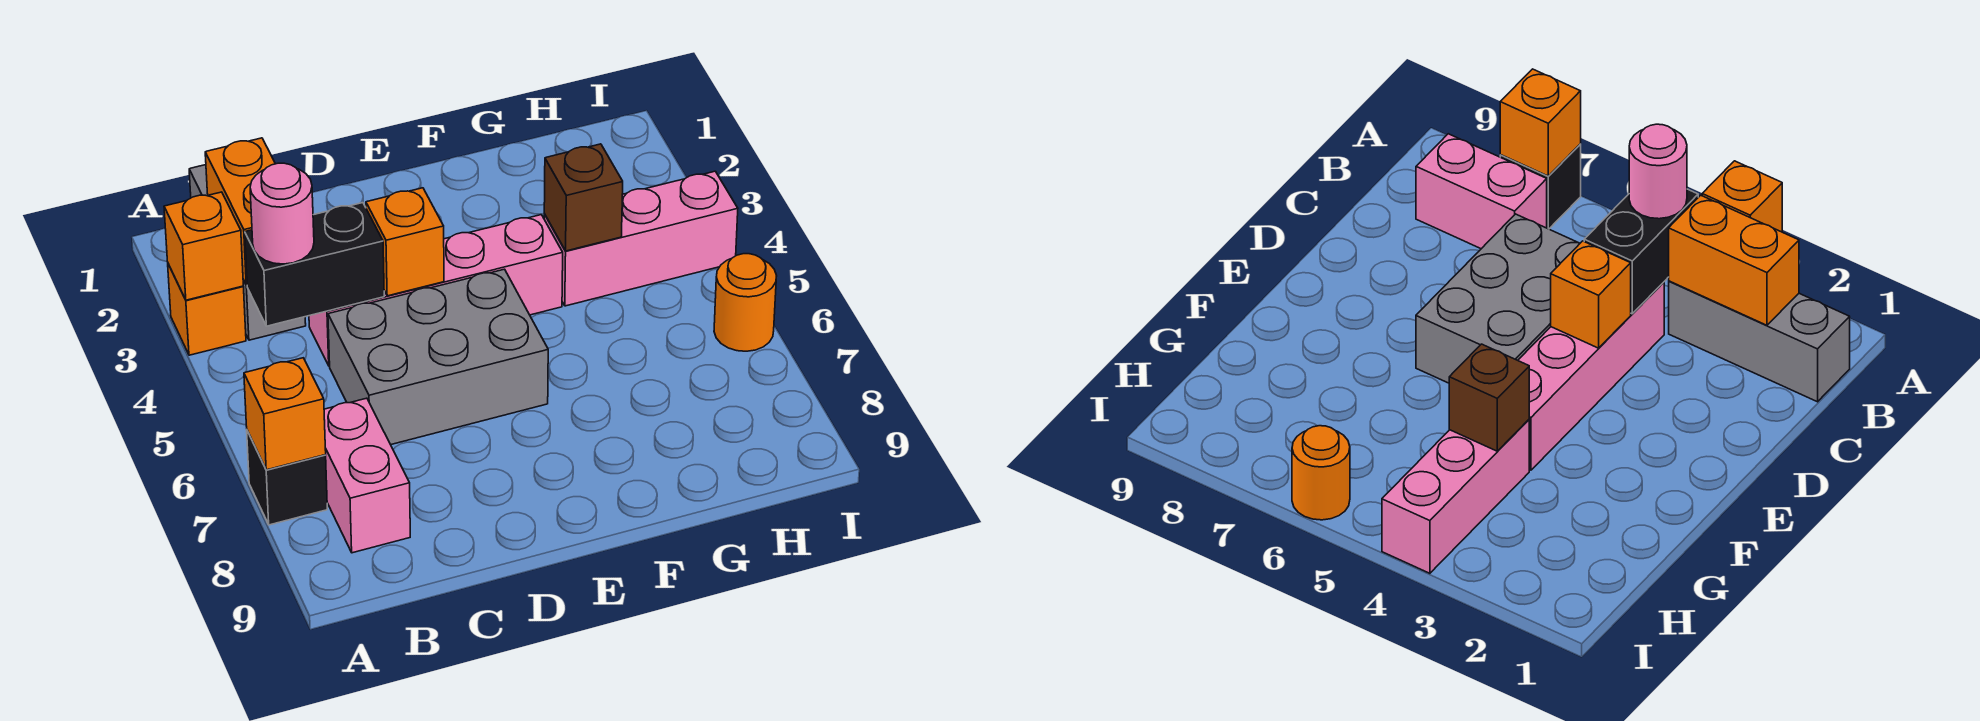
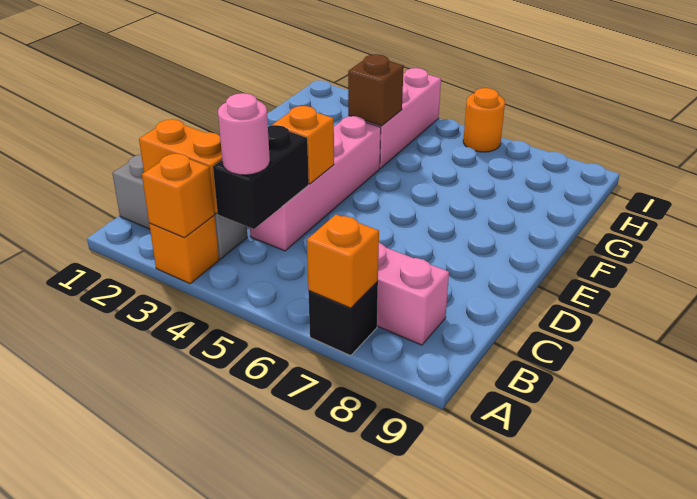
grey 2x3 brick [328,269,548,445] -> none

